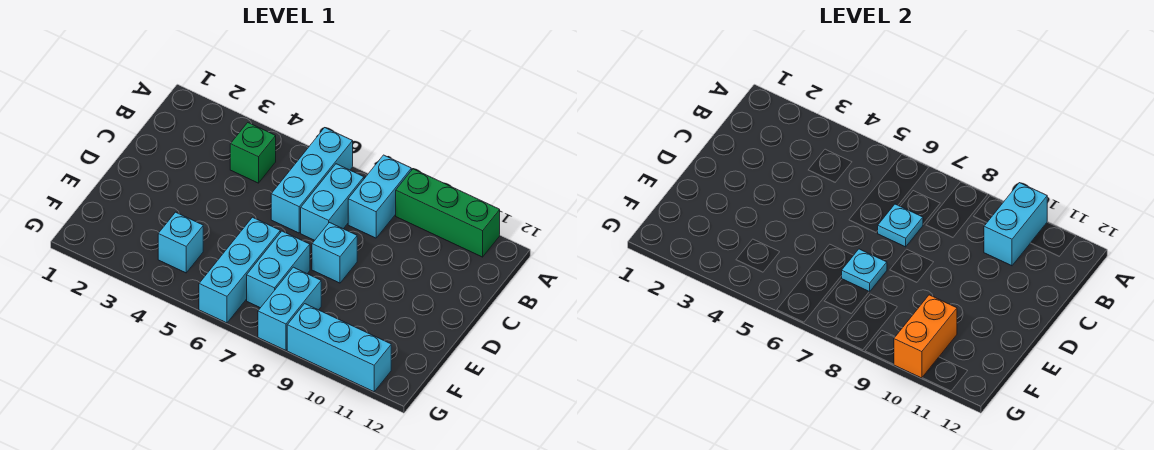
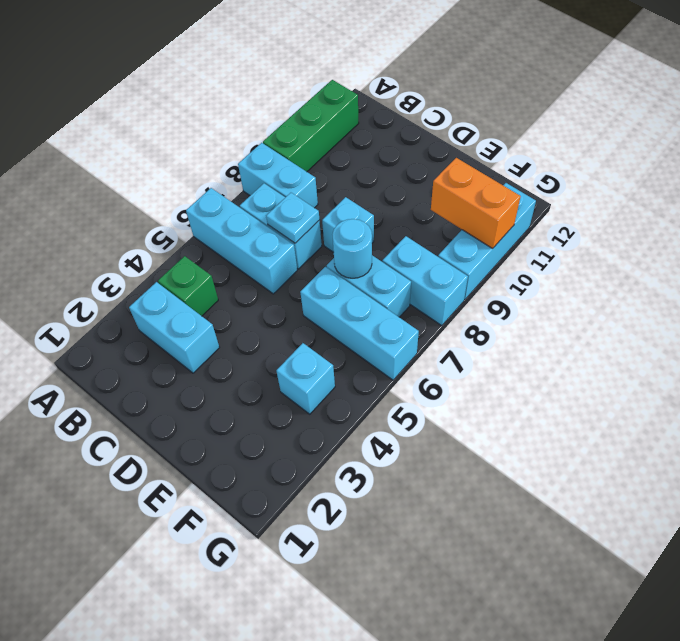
cyan 1x2 brick [984,183,1047,266] -> cyan 1x2 brick moved to [129,282,219,373]
cyan 1x1 plate [842,249,887,292] -> cyan 1x1 round brick [332,219,372,278]

